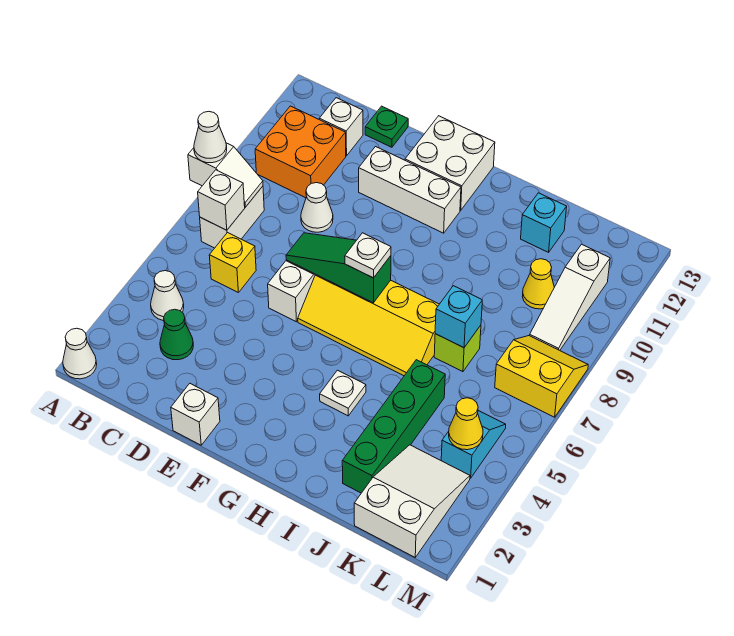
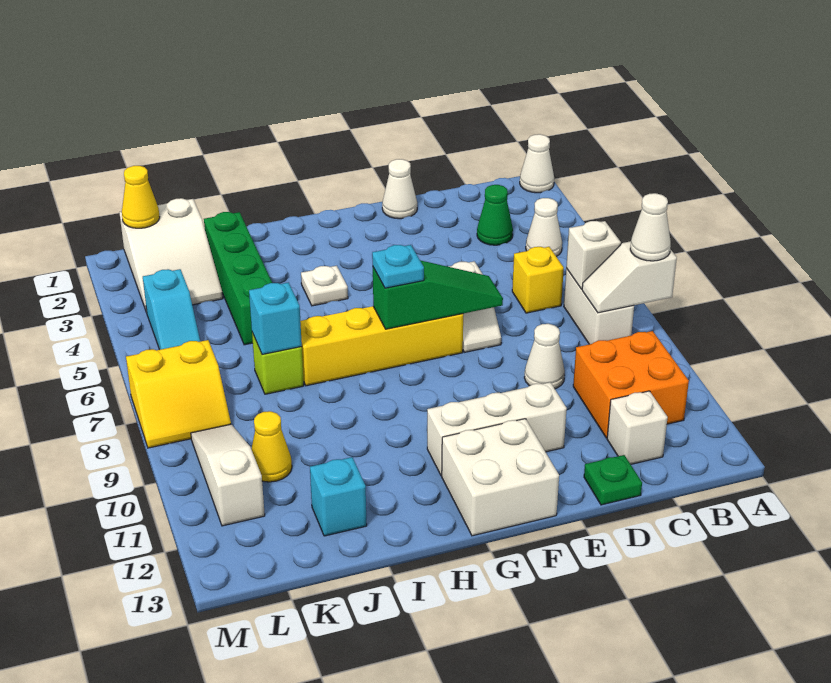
white 1x1 brick [171,384,220,445] -> white 1x1 cone [382,159,417,219]
white 1x1 plate [345,233,391,278] -> cyan 1x1 plate [372,245,424,288]
yellow 1x1 cone [449,398,483,450] -> yellow 1x1 cone moved to [122,166,160,228]

